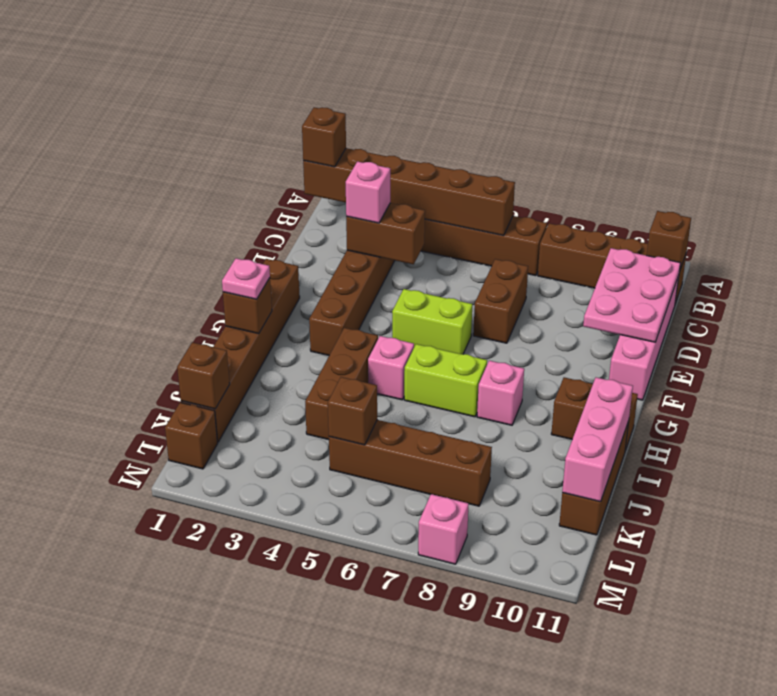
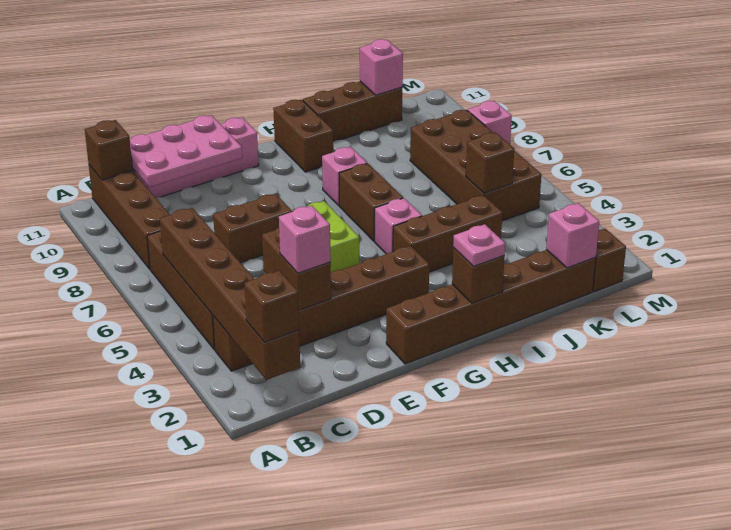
lime 1x2 brick [404,344,487,417] -> brown 1x2 brick [339,163,403,241]
pink 1x3 brick [562,377,633,502] -> pink 1x1 brick [360,39,403,95]
brown 1x1 brick [177,342,230,409] -> pink 1x1 brick [546,203,599,268]
brown 1x4 brick [329,420,492,506] -> brown 2x4 brick [410,110,541,221]

